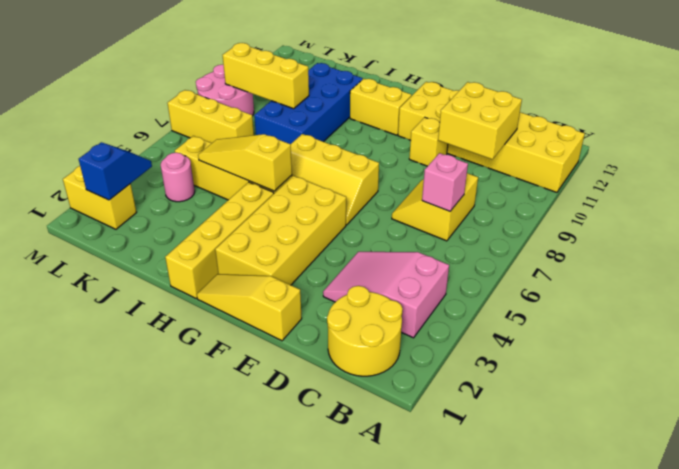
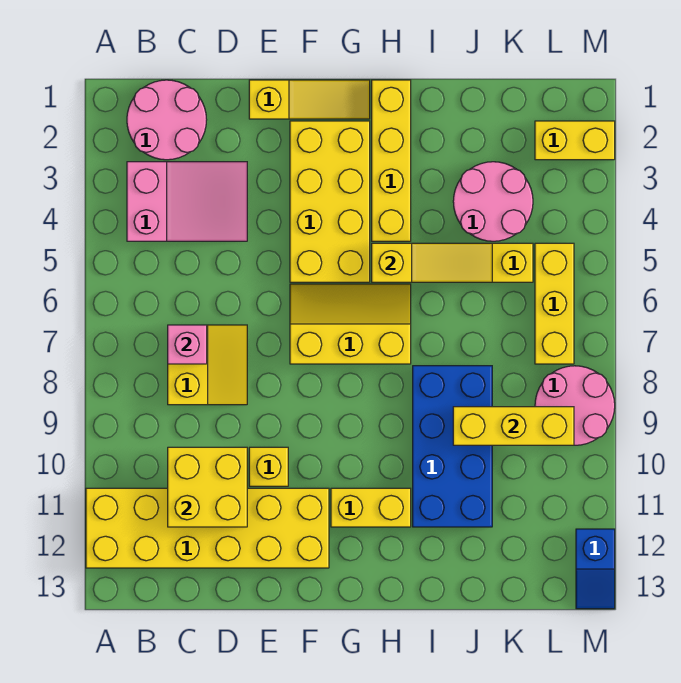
yellow 2x2 round brick [327,286,403,376] -> pink 2x2 round brick [127,80,207,160]
pink 1x1 round brick [161,153,195,202] -> pink 2x2 round brick [453,162,533,241]
yellow 1x3 brick [167,90,254,143] -> yellow 1x3 brick turned to [535,243,574,364]
blue 1x2 slope [79,142,152,200] -> blue 1x2 slope moved to [576,529,615,609]

